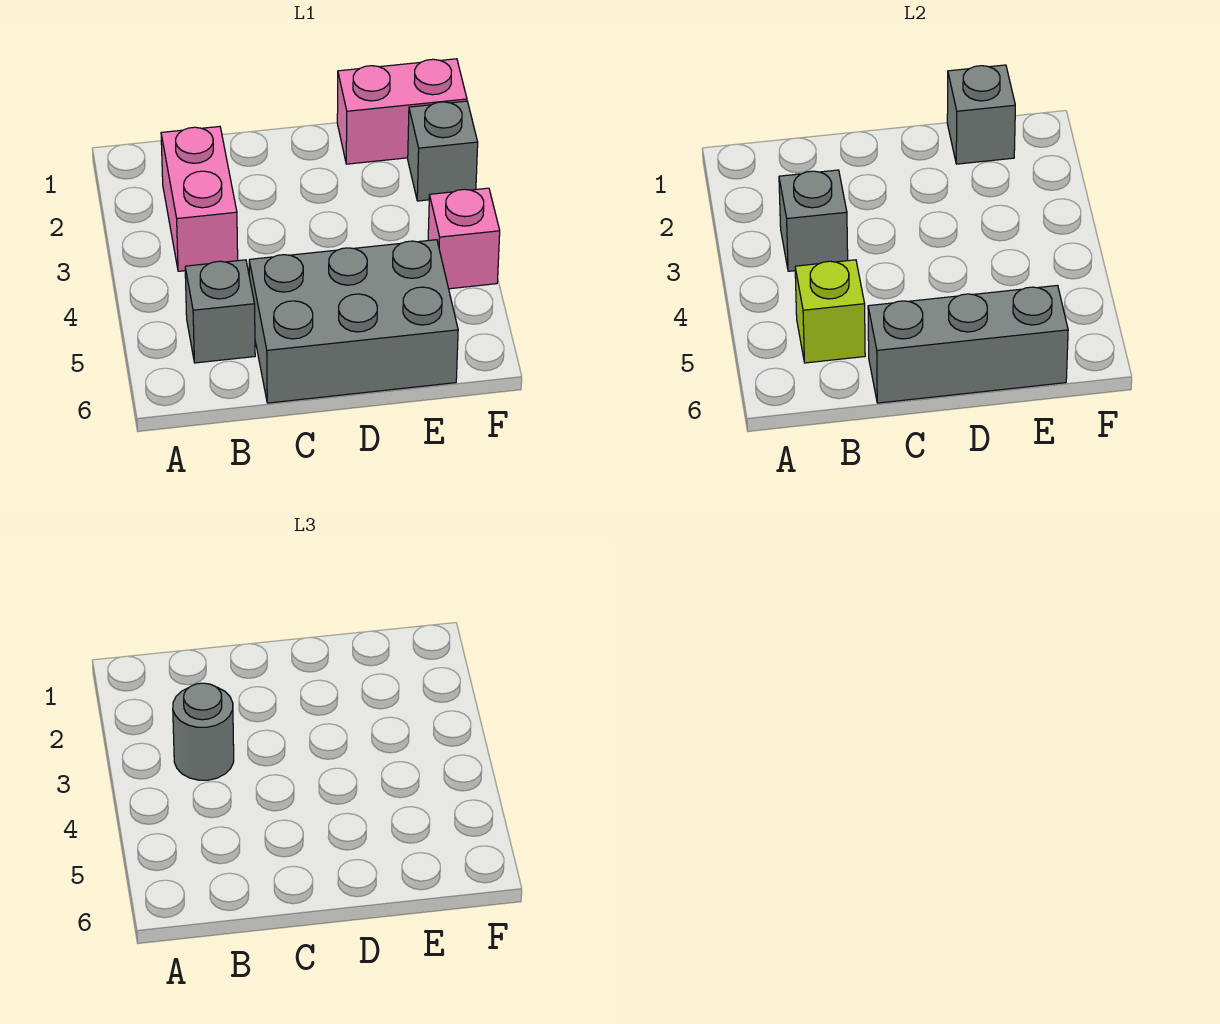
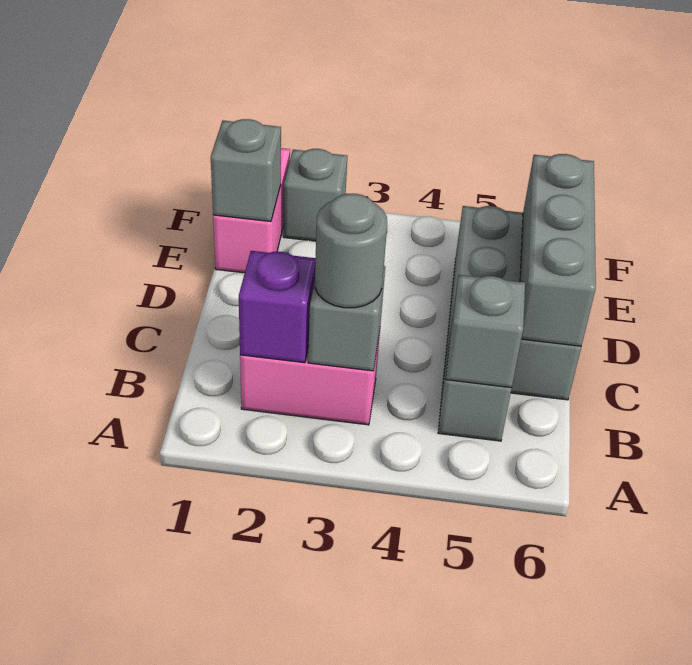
none -> purple 1x1 brick [239,251,316,363]
lime 1x1 brick [795,260,865,363] -> grey 1x1 brick [446,275,525,388]
pink 1x1 brick [428,188,500,289] -> none

